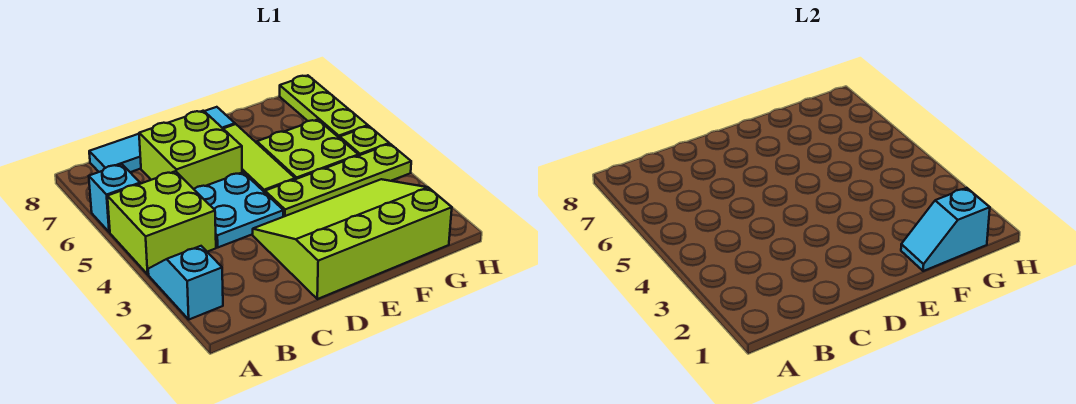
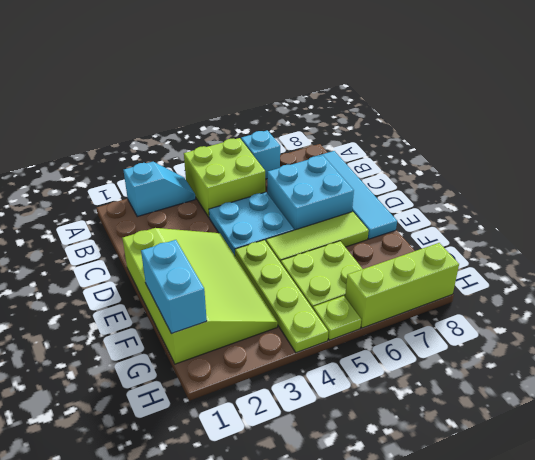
lime 2x2 brick [139,111,242,189] -> cyan 2x2 brick [267,155,354,230]
cyan 1x2 slope [901,188,990,271] -> cyan 1x2 brick [141,240,207,334]
lime 1x3 plate [280,75,368,138] -> lime 1x3 brick [345,243,459,328]

